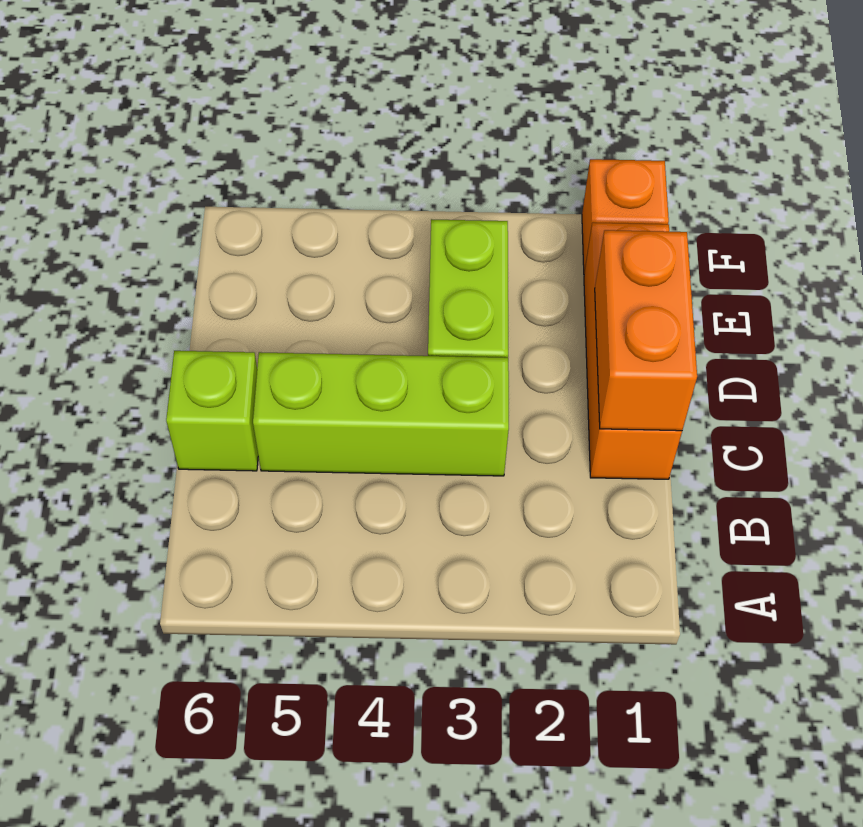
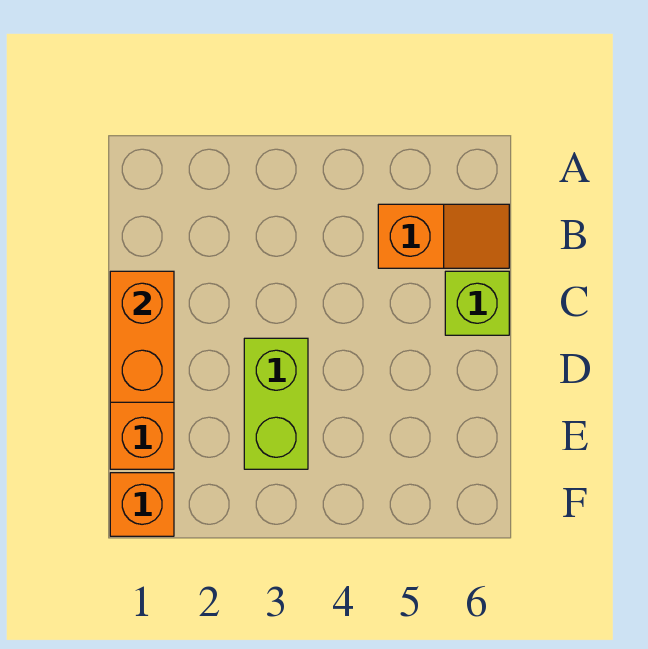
none -> orange 1x2 slope [378,204,509,268]
lime 1x3 brick [253,352,509,476] -> none

